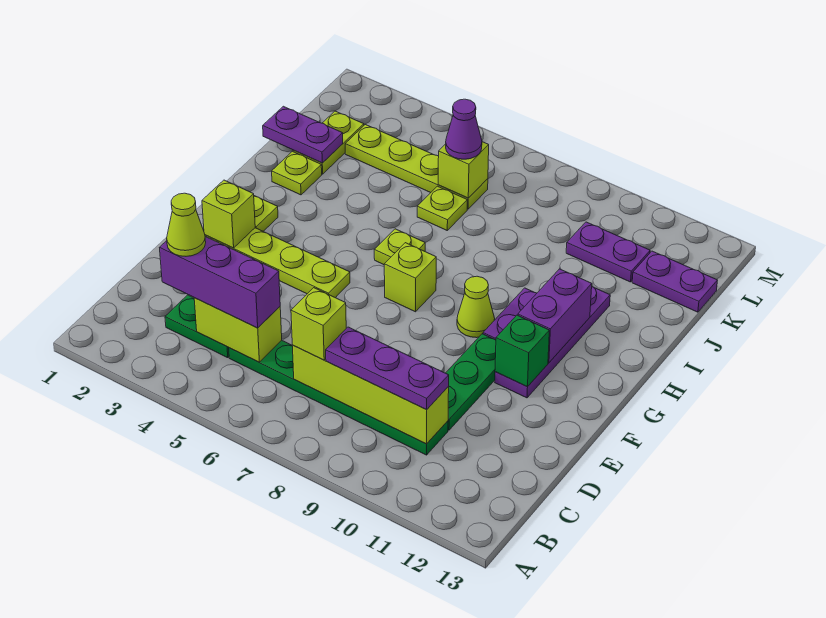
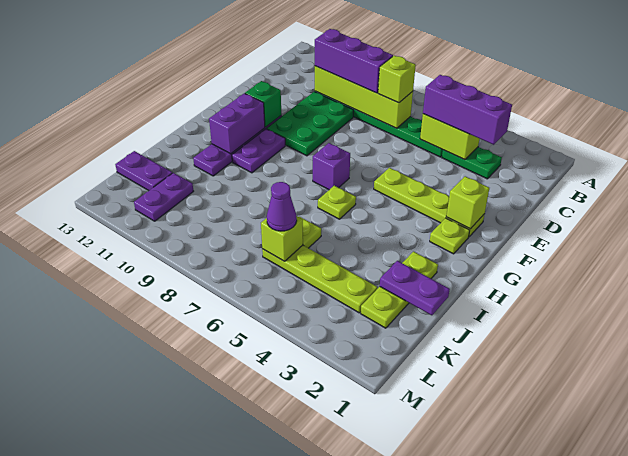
lime 1x1 cone [167,193,206,256] -> none
purple 1x3 plate [326,327,449,410] -> purple 1x3 brick [315,29,393,93]
green 1x3 plate [446,334,496,430] -> green 2x3 plate [267,92,354,156]
lime 1x1 brick [384,243,436,312] -> purple 1x1 brick [313,143,350,190]
lime 1x1 cone [457,276,495,338] -> none
purple 1x2 plate [566,222,650,282] -> purple 1x2 plate turned to [134,173,194,221]

